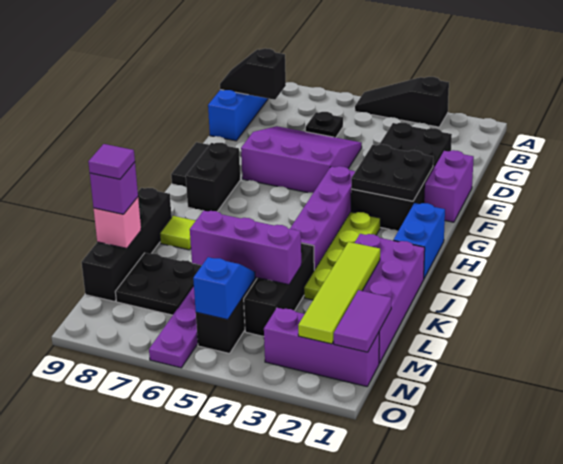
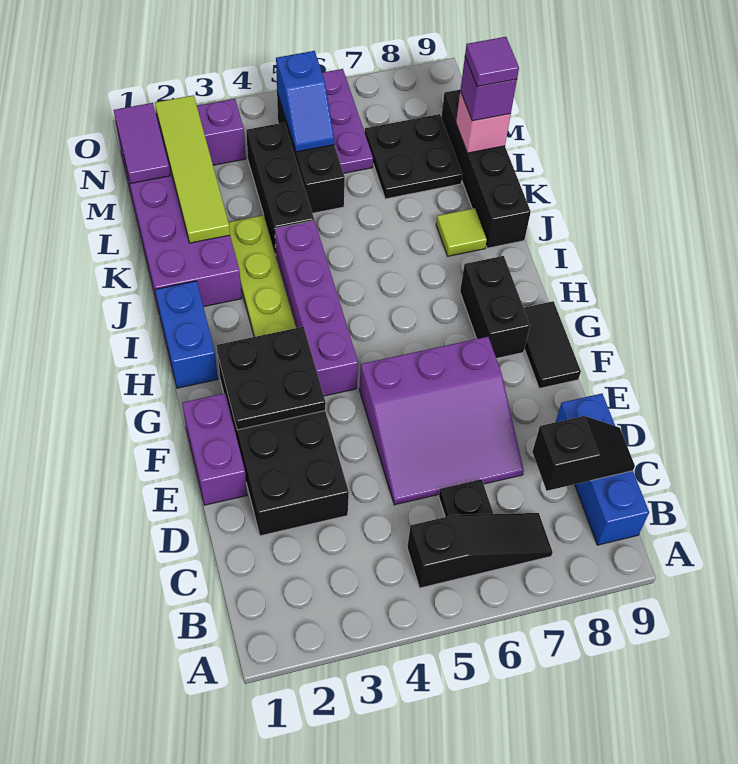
black 1x3 slope [355,77,449,127] -> black 1x3 slope moved to [407,513,553,588]
purple 1x3 brick [190,211,301,285] -> none

